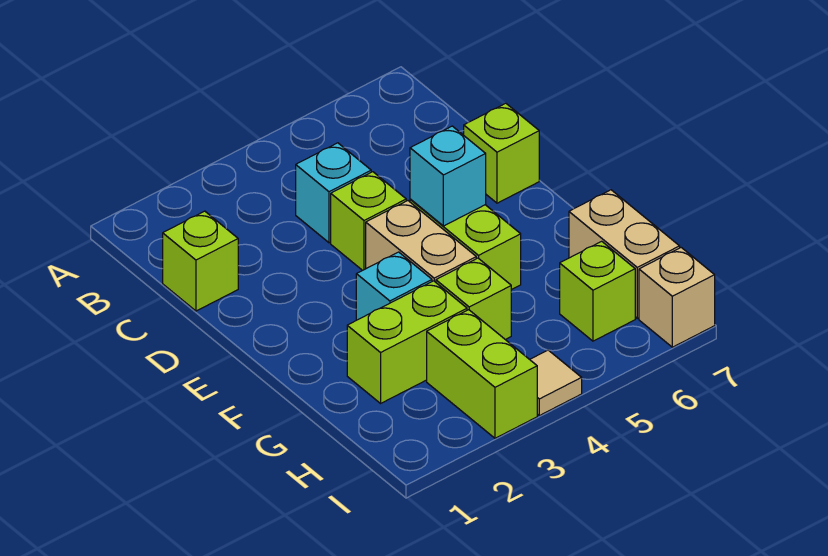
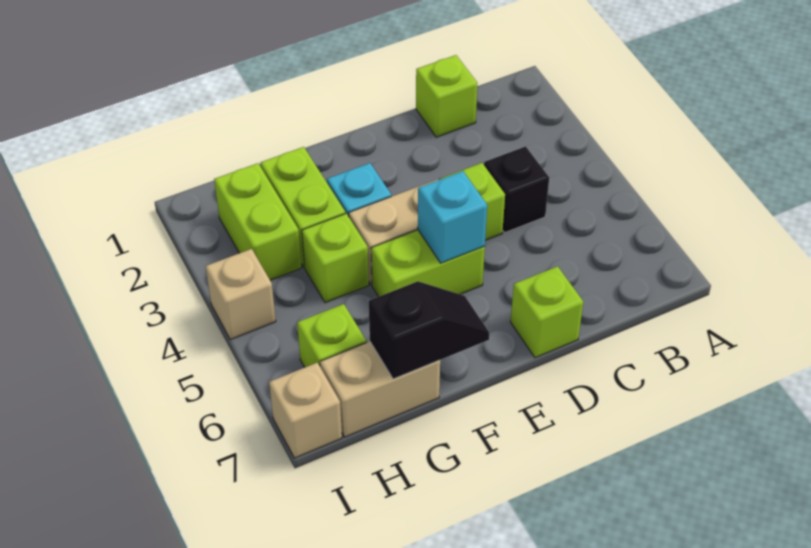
cyan 1x1 brick [296,143,371,243] -> black 1x1 brick [484,146,549,233]
none -> black 1x2 slope [369,281,489,379]
lime 1x2 brick [427,310,537,438] -> lime 1x2 brick turned to [214,163,302,280]
tan 1x1 tile [530,350,582,416] -> tan 1x1 brick [206,249,276,339]

